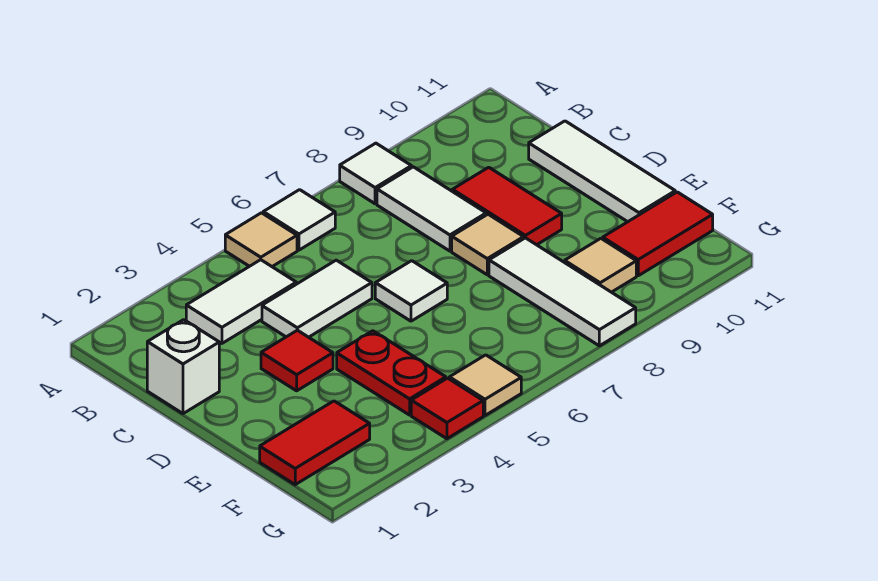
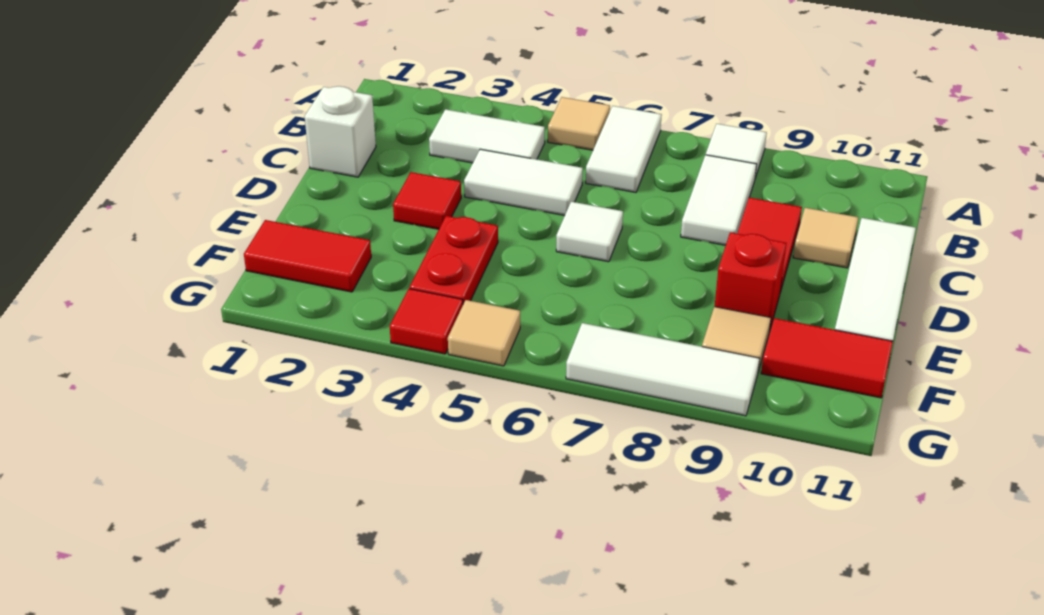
white 1x1 tile [263,190,335,250] -> white 1x2 tile [586,106,662,192]
tan 1x1 tile [452,214,524,275] -> tan 1x1 tile moved to [793,208,858,268]
white 1x3 tile [489,238,636,346] -> white 1x3 tile turned to [566,323,760,416]
none -> red 1x1 brick [715,232,786,331]

